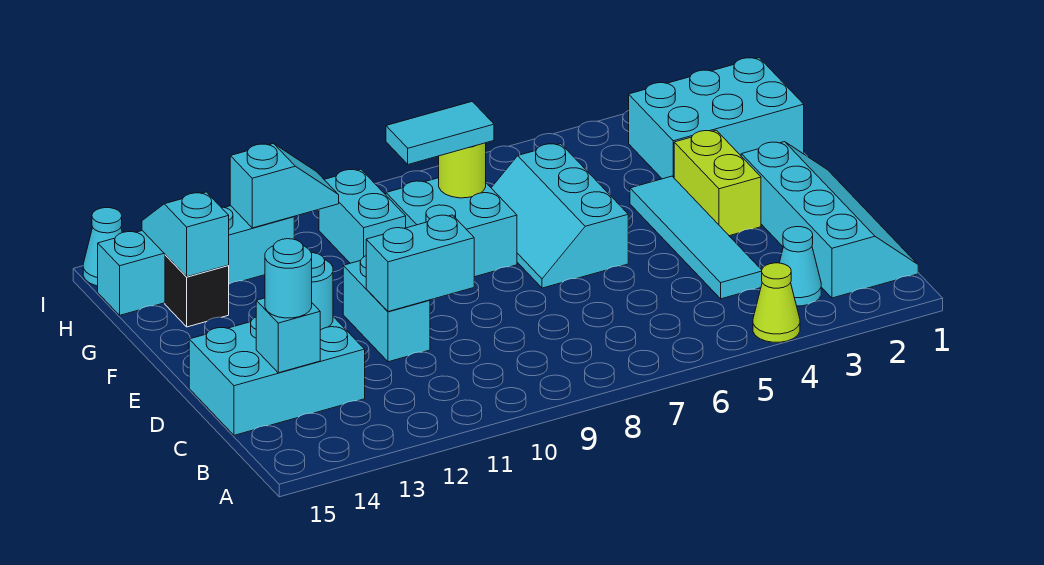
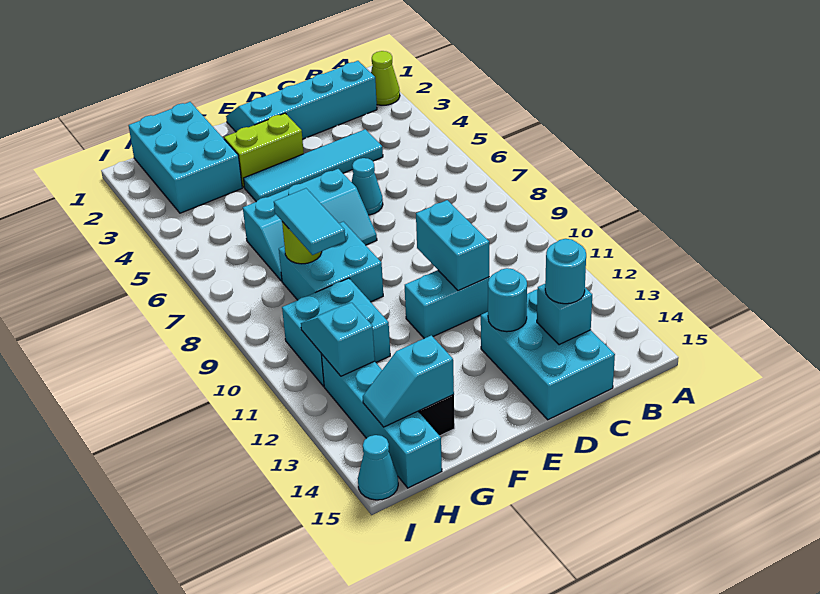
lime 1x1 cone [753,263,800,342] -> lime 1x1 cone moved to [371,51,400,105]
cyan 1x1 cone [779,227,821,306] -> cyan 1x1 cone moved to [352,158,383,215]
cyan 1x2 brick [319,169,406,263] -> cyan 2x2 brick [282,278,390,386]

